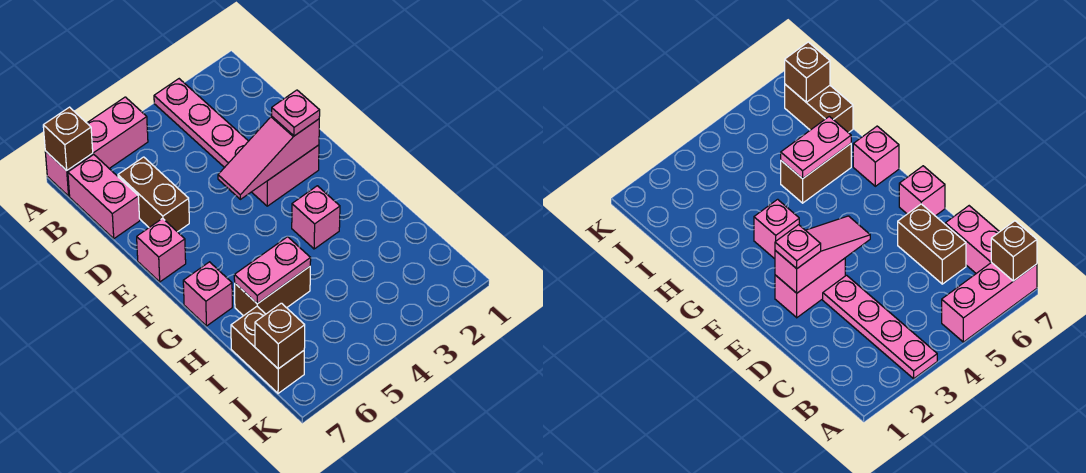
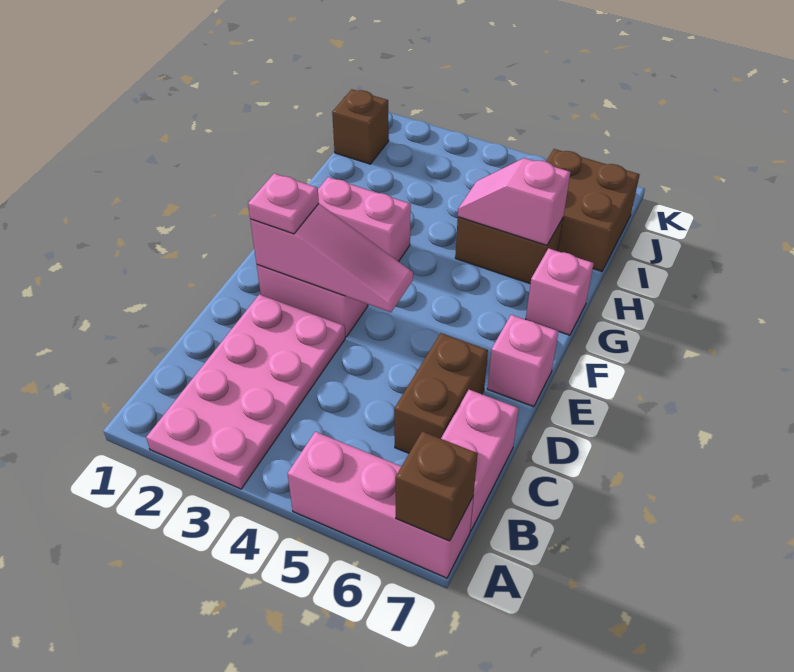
pink 1x4 plate [154,79,248,168] -> pink 2x4 plate [146,294,345,489]
pink 1x1 brick [292,186,340,249] -> pink 1x2 brick [318,177,411,262]
pink 1x2 plate [234,237,311,304] -> pink 1x2 slope [458,158,570,245]
brown 1x2 brick [231,306,304,393] -> brown 2x2 brick [546,149,640,271]
brown 1x1 brick [255,303,305,369] -> brown 1x1 brick moved to [332,89,389,164]

